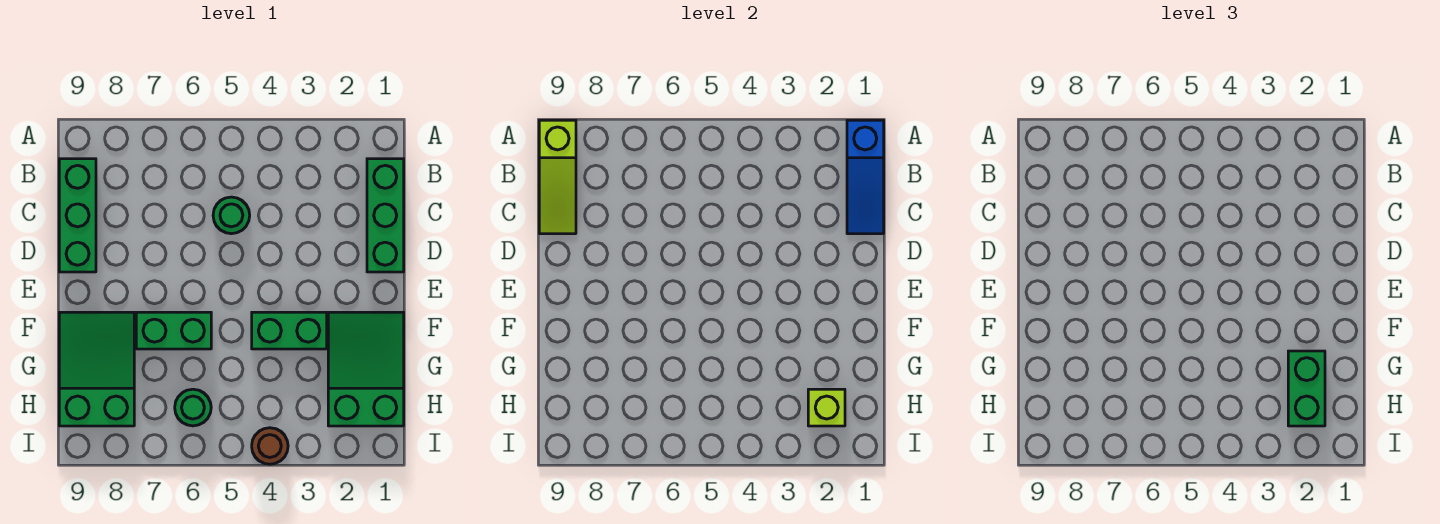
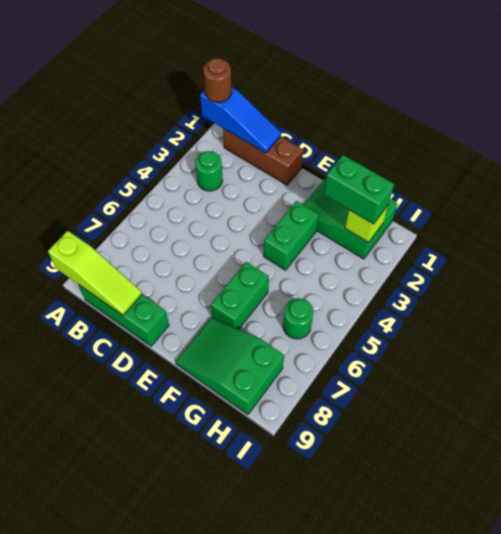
green 1x3 brick [367,159,404,272] -> brown 1x3 brick [223,129,303,185]
green 1x1 round brick [213,197,250,234] -> green 1x1 round brick moved to [195,151,223,191]
brown 1x1 round brick [252,428,288,464] -> brown 1x1 round brick moved to [203,58,232,102]

